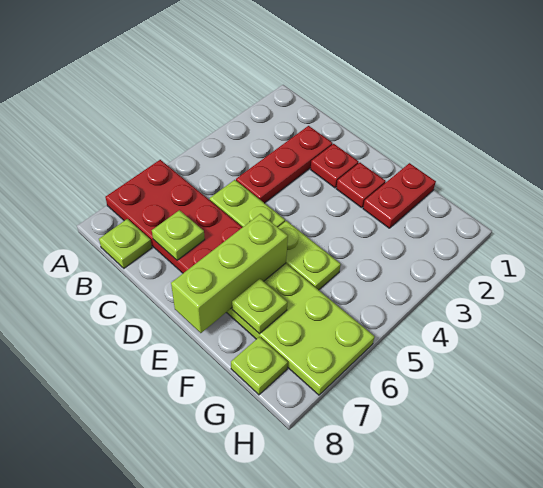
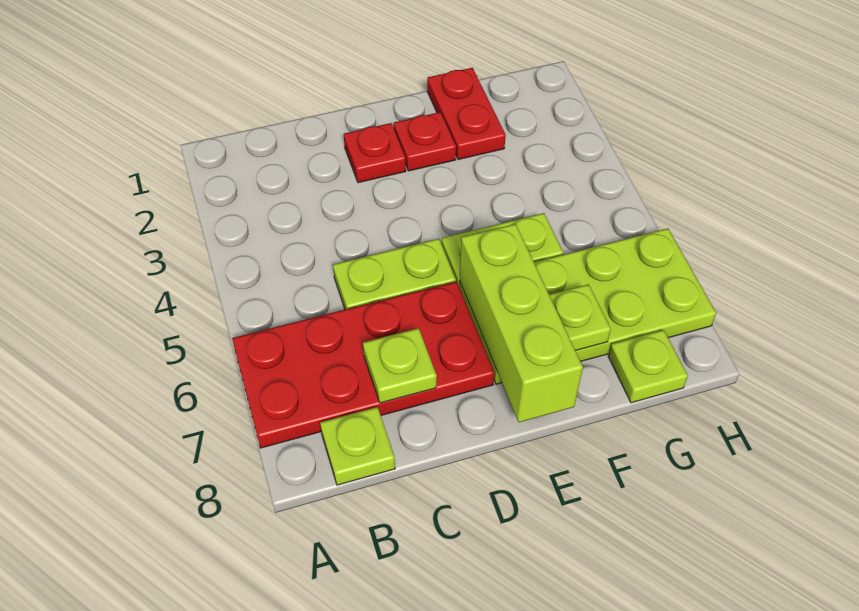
red 1x3 plate [236,126,332,203] -> none

